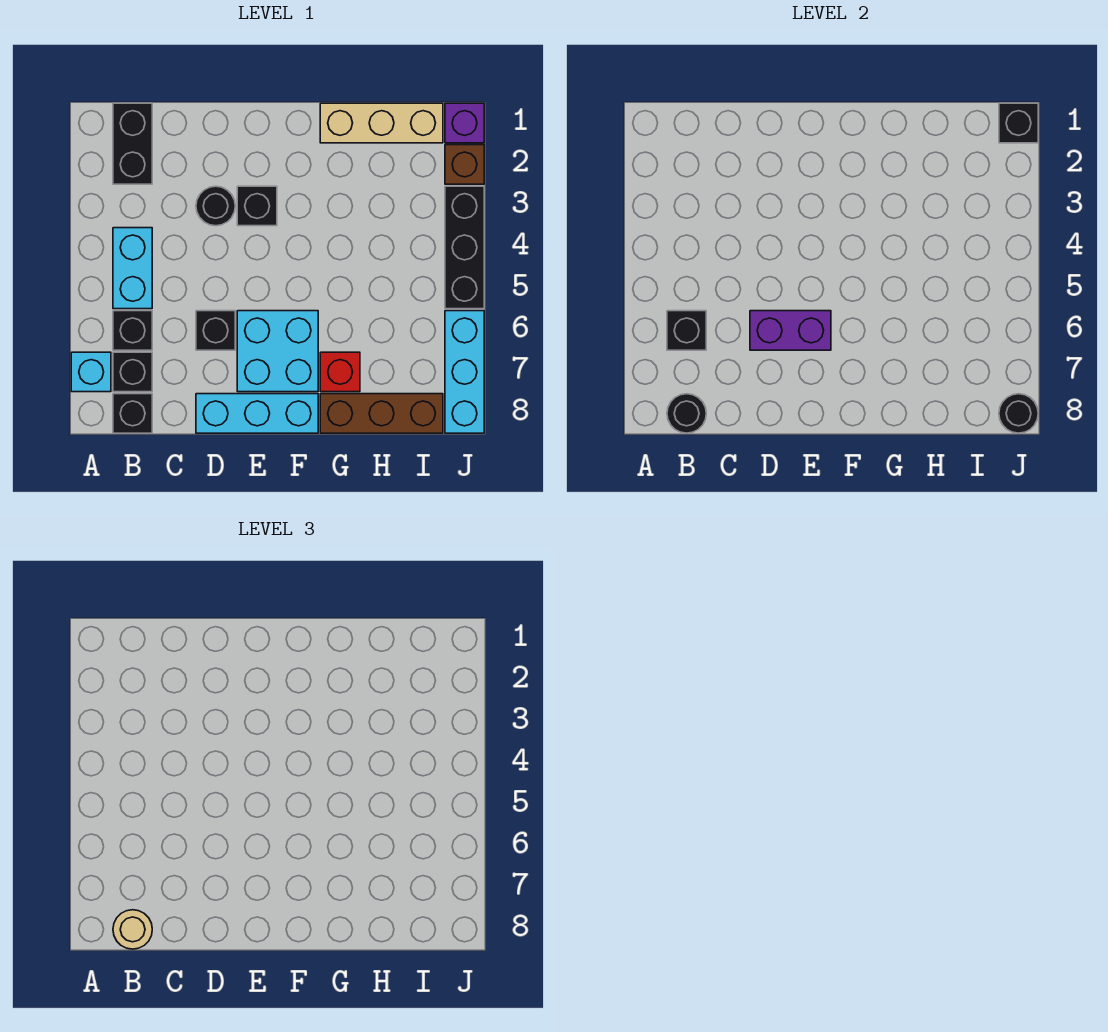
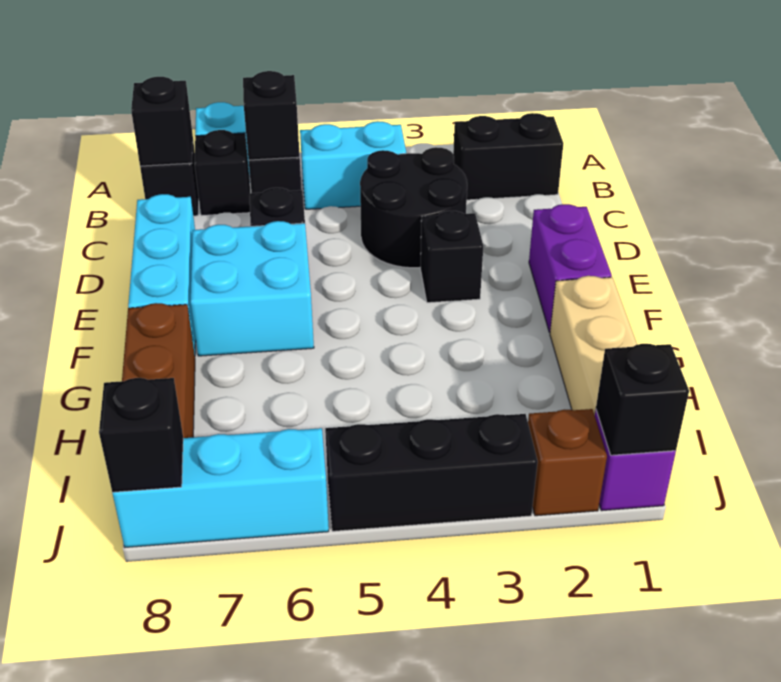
black 1x1 round brick [667,394,706,433] -> black 1x1 brick [131,77,193,166]
tan 1x1 round brick [113,910,152,949] -> none
black 1x1 round brick [196,186,235,226] -> black 2x2 round brick [360,147,467,268]
purple 1x2 brick [750,311,831,350] -> purple 1x2 brick moved to [529,204,612,332]
red 1x1 brick [320,352,360,392] -> none
black 1x1 round brick [999,394,1038,433] -> black 1x1 brick [99,378,183,492]

